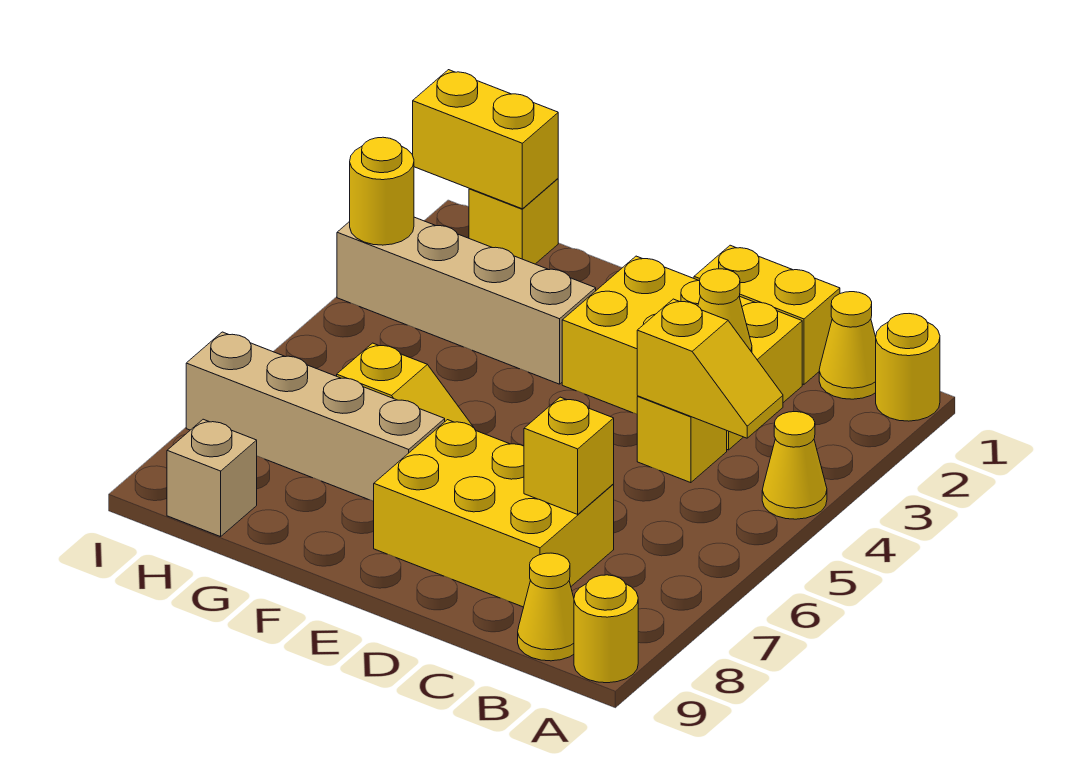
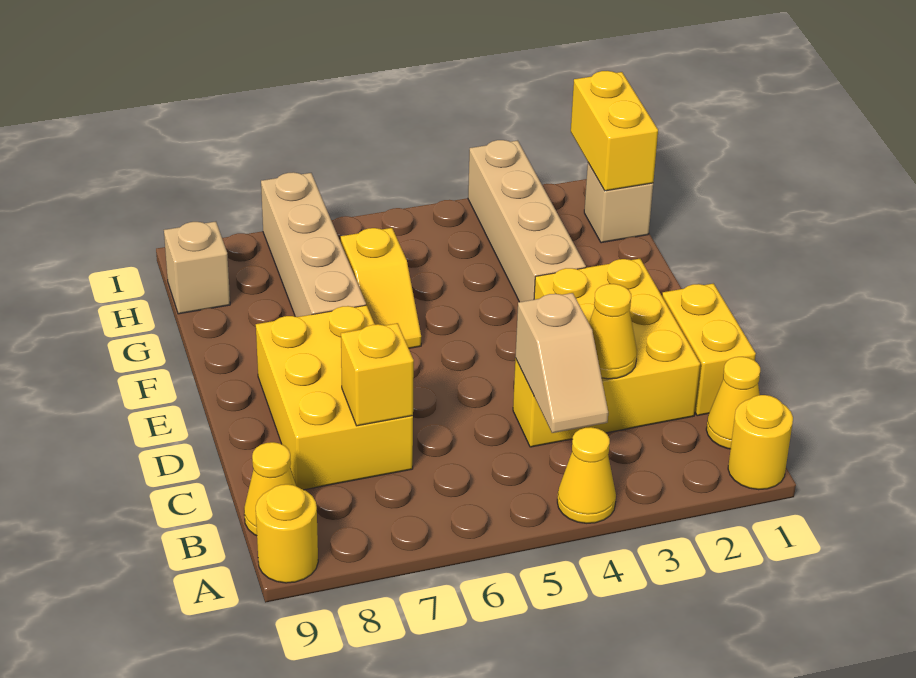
yellow 1x2 slope [637,299,783,438] -> tan 1x2 slope [515,293,608,433]
yellow 1x1 brick [469,179,558,264] -> tan 1x1 brick [584,163,653,243]
yellow 1x1 round brick [350,137,414,245] -> none

